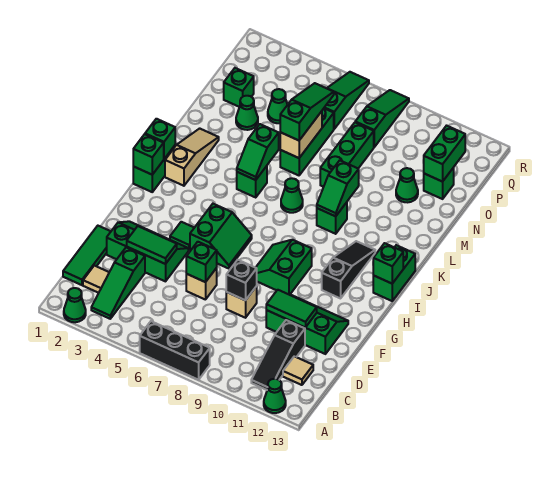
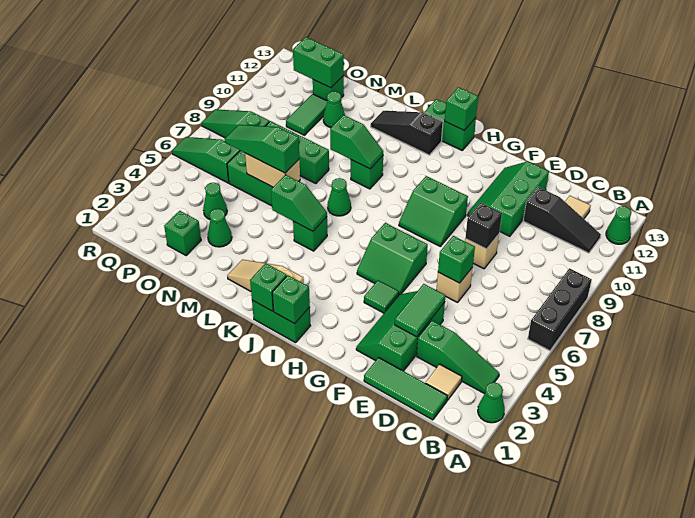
green 1x2 tile [266,290,317,328] -> green 1x2 tile moved to [286,94,327,135]
green 2x2 slope [190,204,252,269] -> green 2x2 slope turned to [357,223,428,295]
black 1x3 slope [322,241,375,298] -> black 1x3 slope moved to [371,111,443,155]

